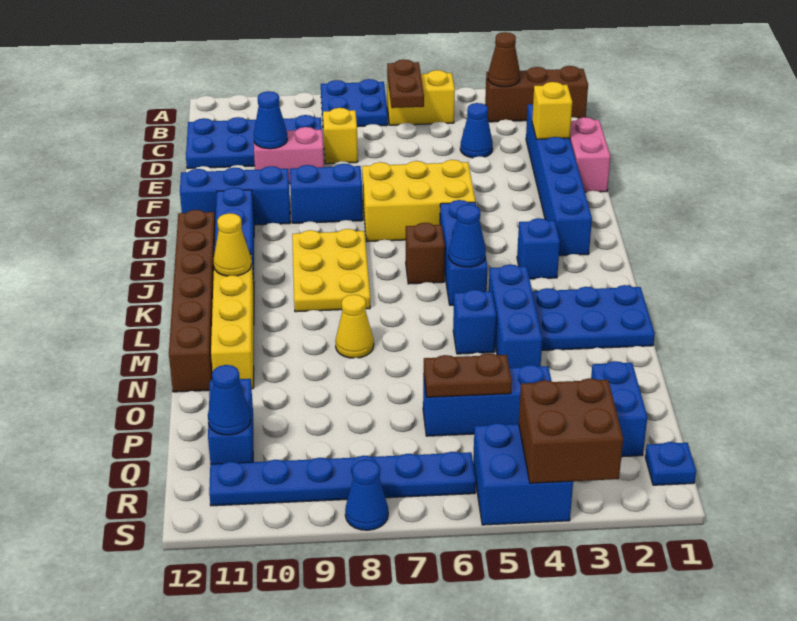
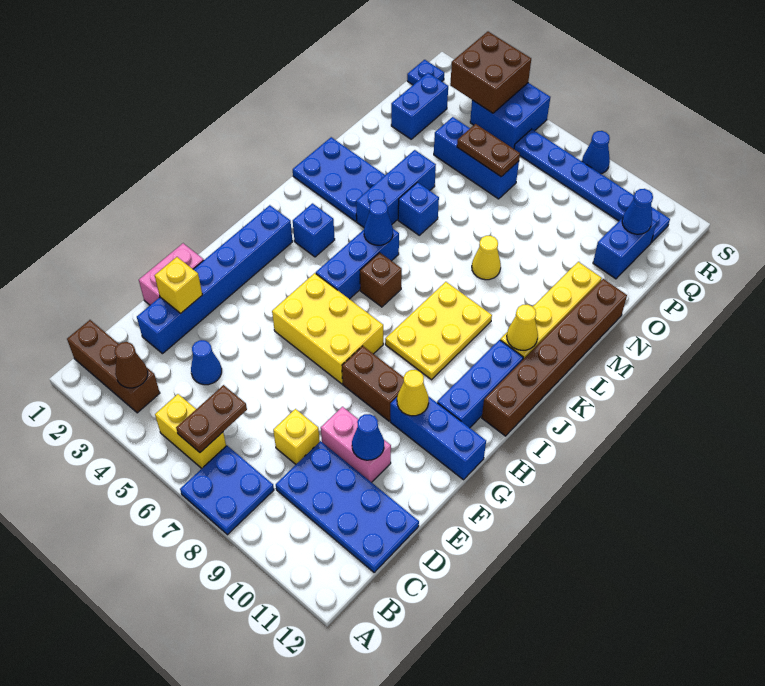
blue 1x2 brick [290,164,363,223] -> brown 1x2 brick [342,346,404,421]
none -> yellow 1x1 cone [397,370,429,416]

